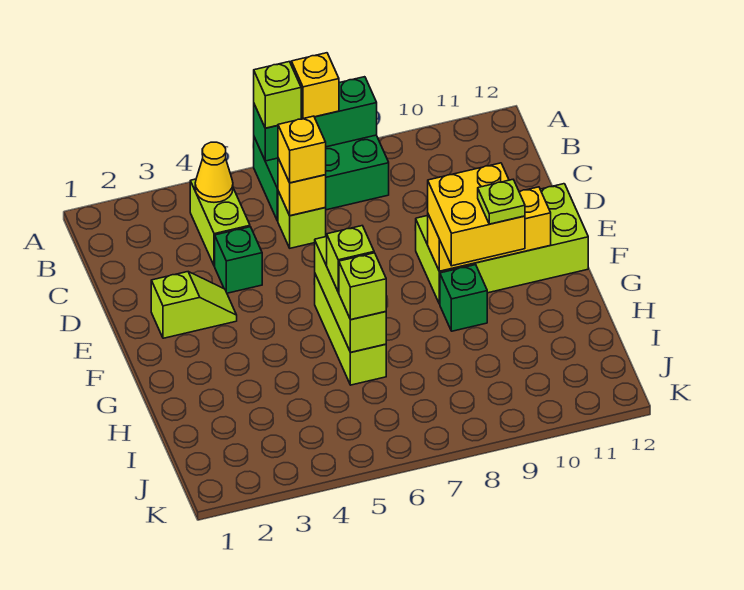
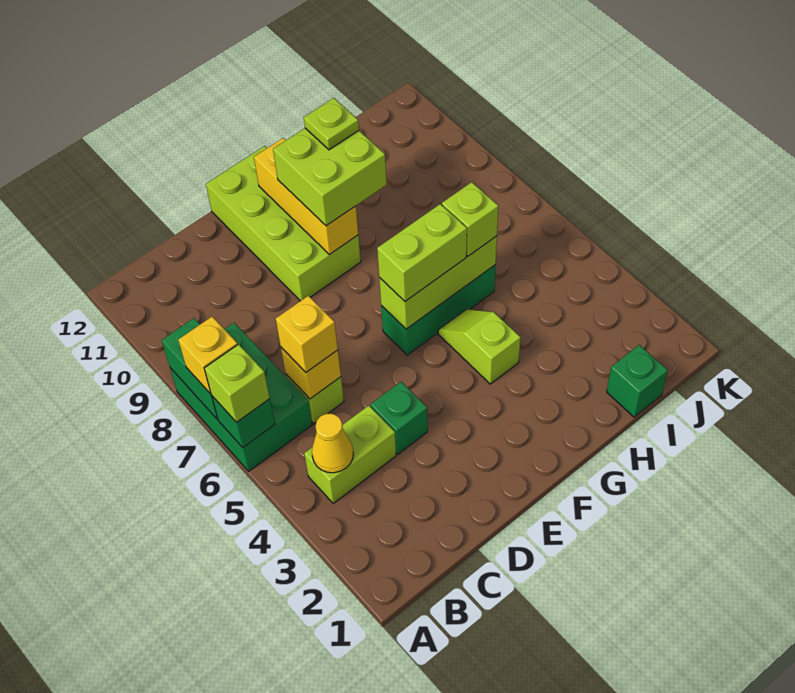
lime 1x2 slope [151,272,237,338] -> lime 1x2 slope moved to [438,309,521,384]
lime 1x3 brick [314,274,386,385] -> green 1x3 brick [381,265,496,355]
yellow 2x2 brick [428,163,525,266] -> lime 2x2 brick [273,128,387,226]
lime 1x1 brick [327,226,374,292] -> lime 1x2 brick [377,204,467,301]
green 1x1 brick [440,265,487,331] -> green 1x1 brick moved to [607,345,668,417]

